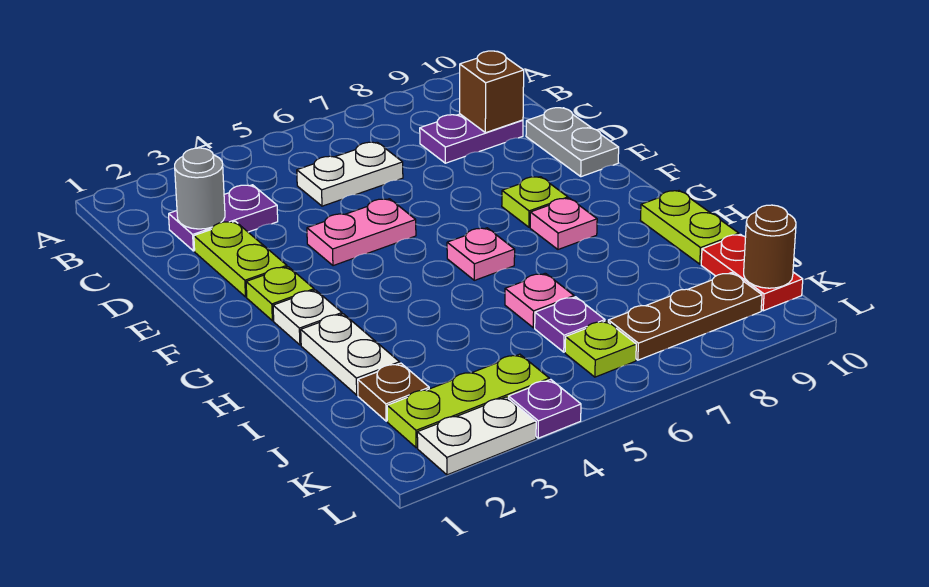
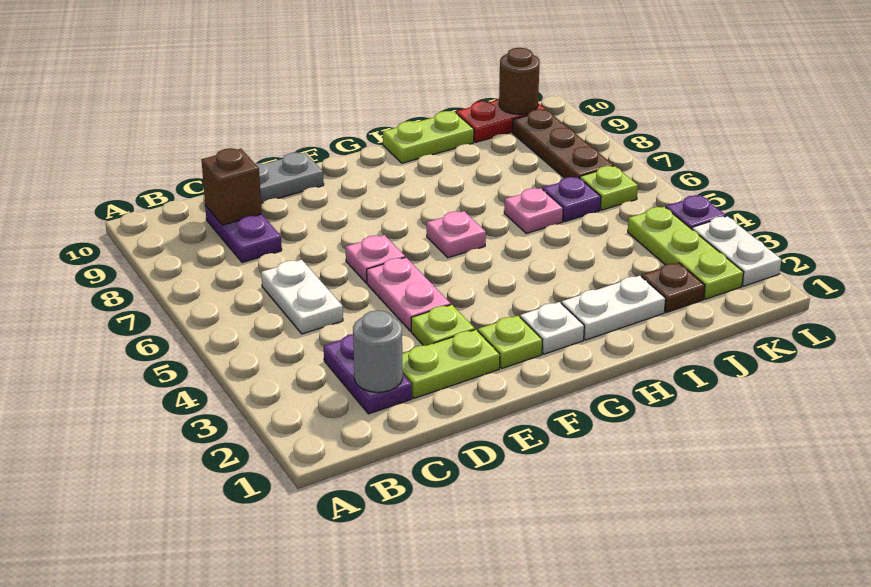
lime 1x1 plate [502,177,568,227] -> lime 1x1 plate moved to [411,305,475,346]
pink 1x1 plate [530,198,597,249] -> pink 1x1 plate moved to [346,235,405,283]

